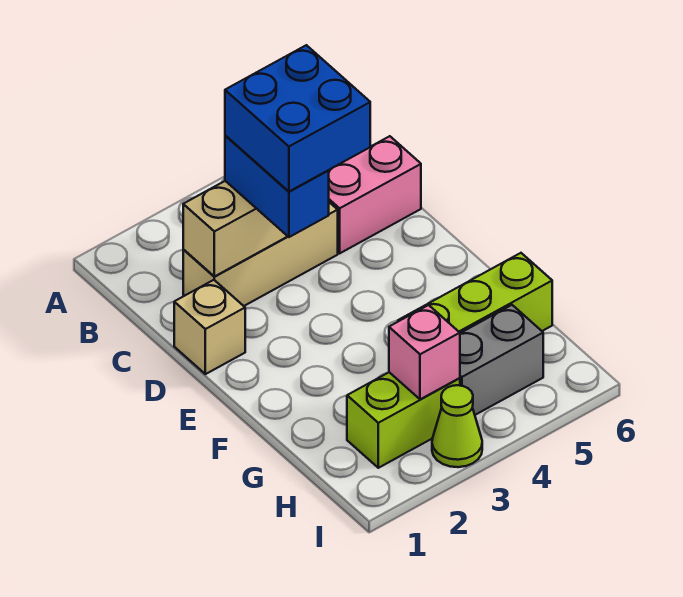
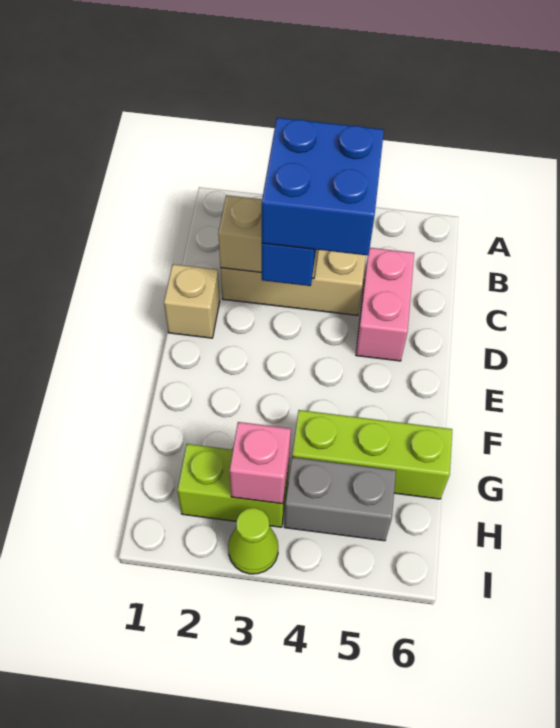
pink 1x2 brick [328,136,421,253] -> pink 1x2 brick turned to [356,248,414,361]

